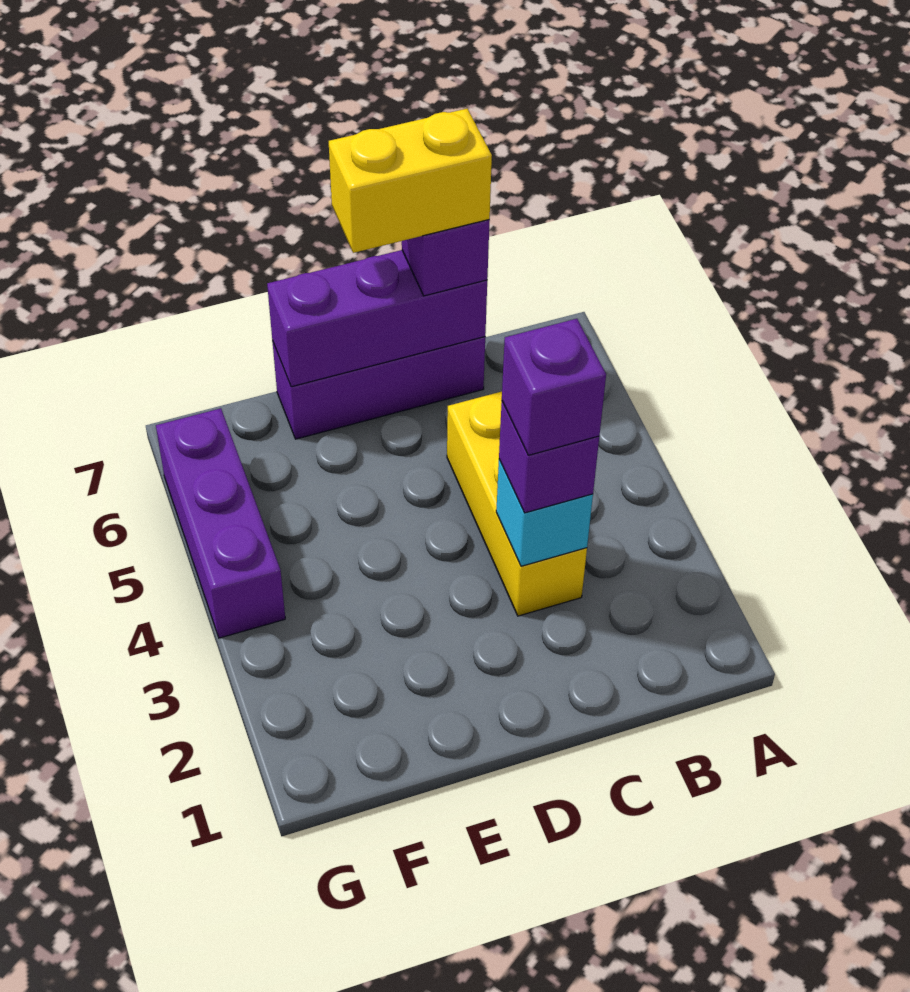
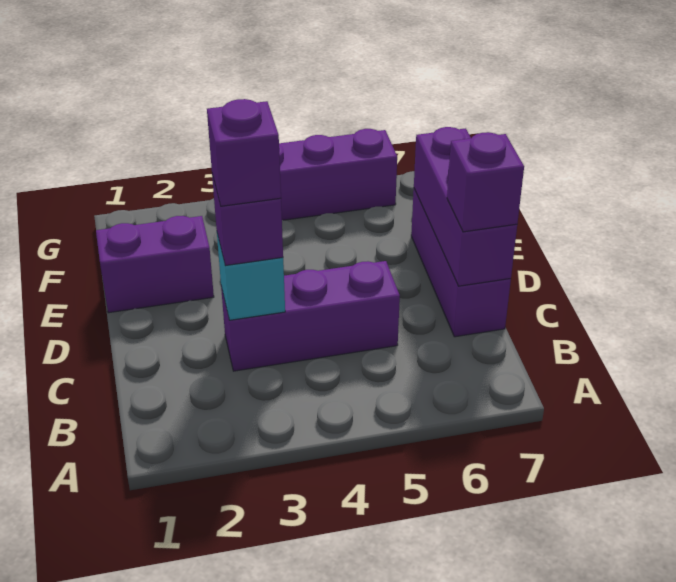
yellow 1x3 brick [447,392,587,616] -> purple 1x3 brick [221,261,400,371]
yellow 1x2 brick [329,109,492,253] -> none
none -> purple 1x2 brick [96,216,214,313]

